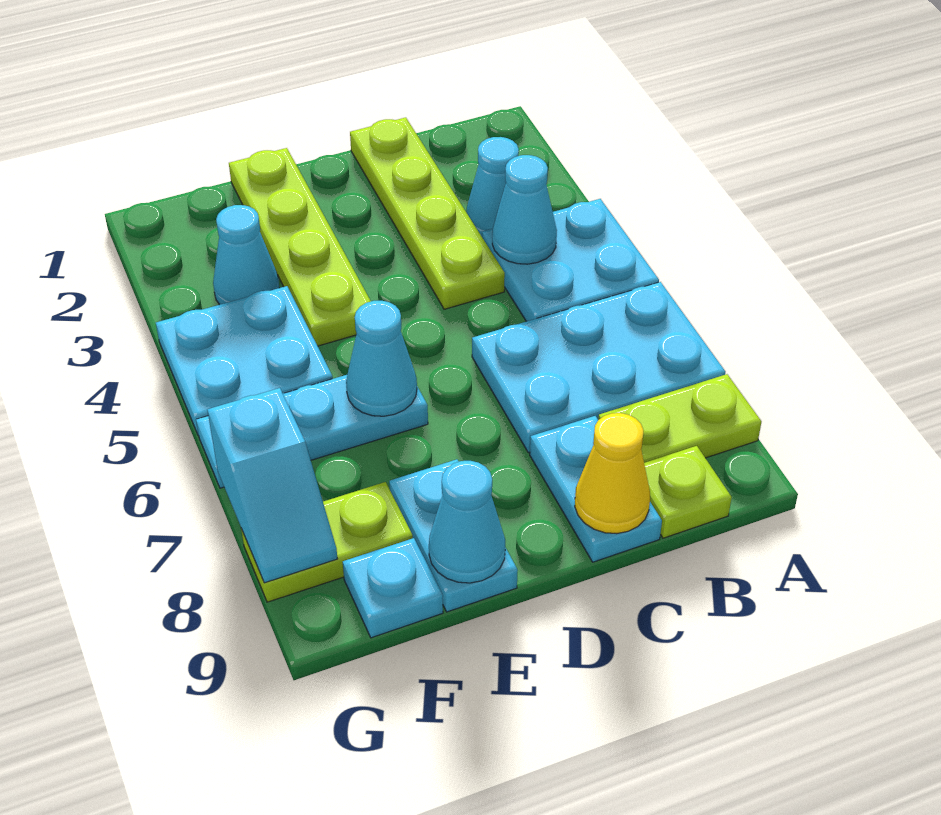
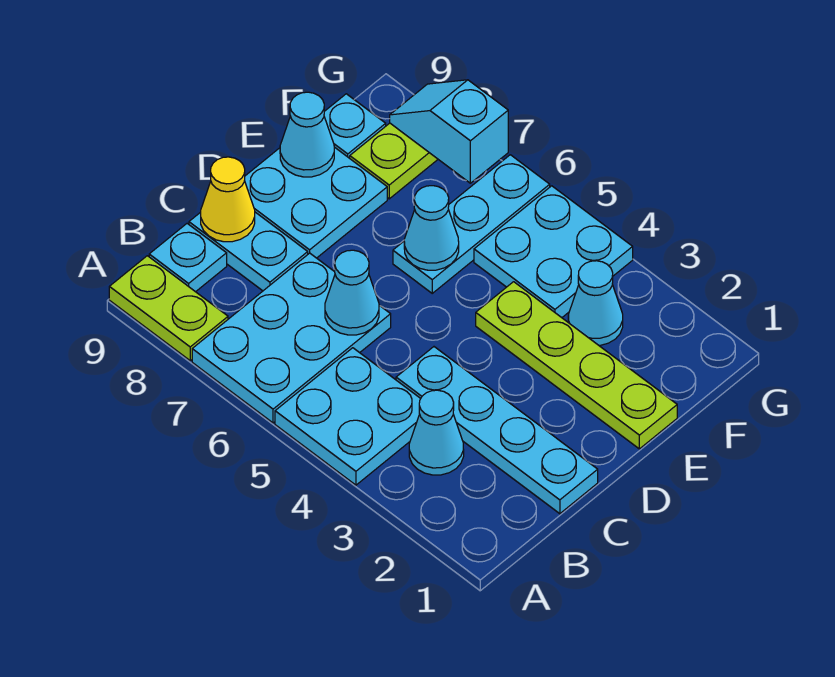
lime 1x2 plate [598,374,761,463] -> lime 1x2 plate turned to [109,256,228,361]
cyan 1x1 cone [492,155,557,264] -> cyan 1x1 cone moved to [325,250,379,335]
lime 1x1 plate [644,446,732,538] -> cyan 1x1 plate [149,224,227,292]
lime 1x4 plate [350,117,505,309] -> cyan 1x4 plate [396,347,598,514]
cyan 1x2 plate [389,459,518,612] -> cyan 2x2 plate [245,147,387,258]

